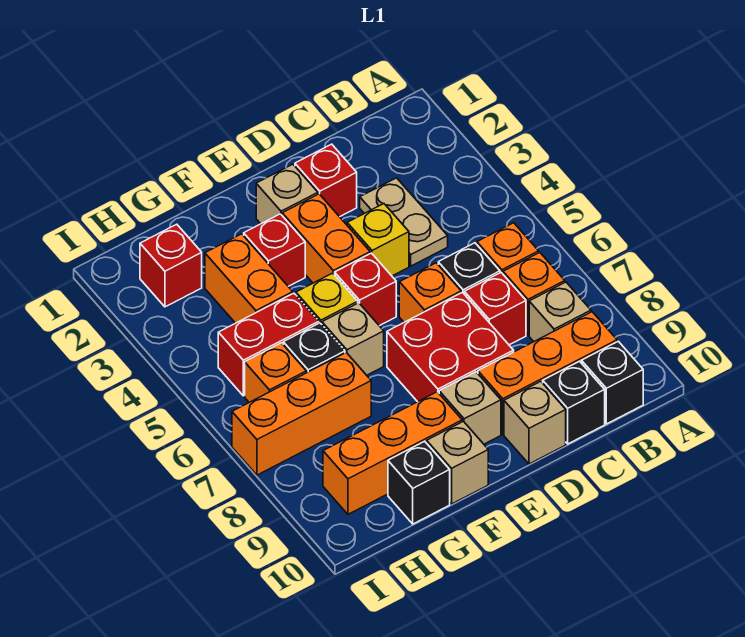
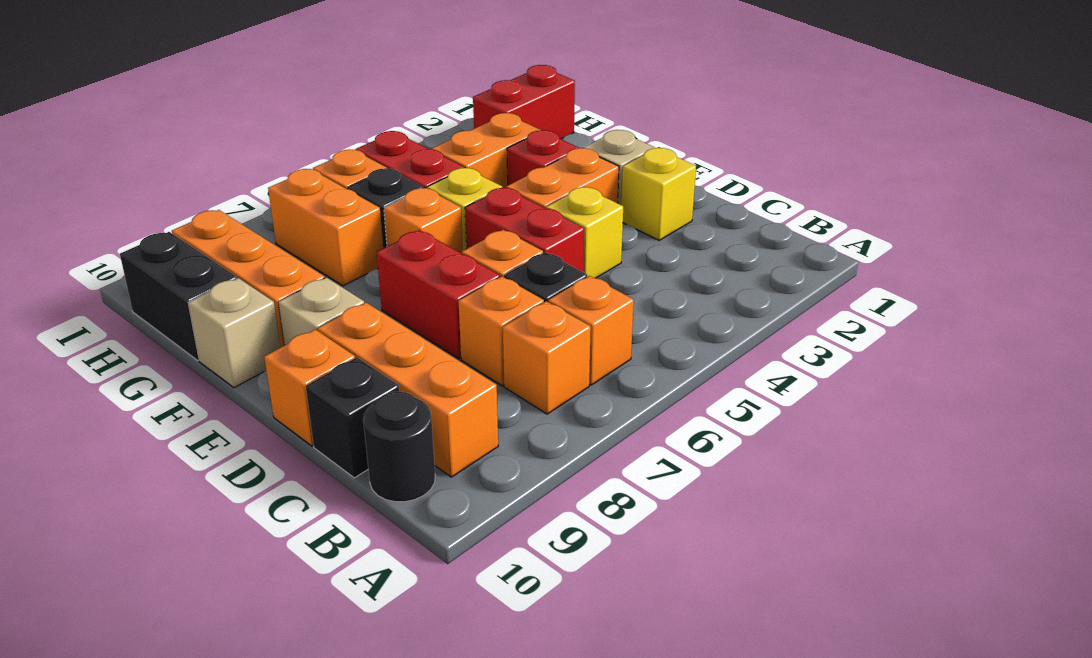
tan 1x1 brick [529,282,591,342] -> none
black 1x1 brick [582,341,643,424] -> black 1x1 round brick [363,392,435,502]
tan 1x2 plate [360,178,448,266] -> none
red 1x1 brick [464,273,526,345] -> orange 1x1 brick [458,276,544,386]
red 1x1 brick [295,144,357,217] -> yellow 1x1 brick [621,148,696,240]
red 2x2 brick [387,292,514,402] -> red 1x2 brick [377,230,500,359]
tan 1x1 brick [504,381,566,464] -> orange 1x1 brick [264,329,355,446]
red 1x1 brick [335,253,396,326] -> red 1x2 brick [465,188,584,272]
tan 1x1 brick [322,303,384,375] -> orange 1x1 brick [384,188,463,254]
orange 1x3 brick [232,353,371,475] -> orange 1x2 brick [268,169,383,286]
black 1x1 brick [388,441,450,524] -> black 1x2 brick [120,232,237,361]
red 1x1 brick [140,224,202,307] -> red 1x2 brick [473,65,575,139]

